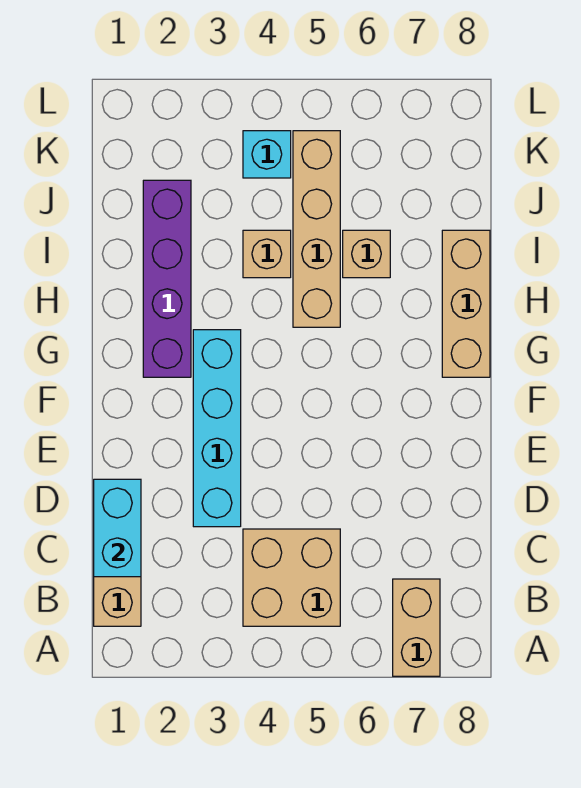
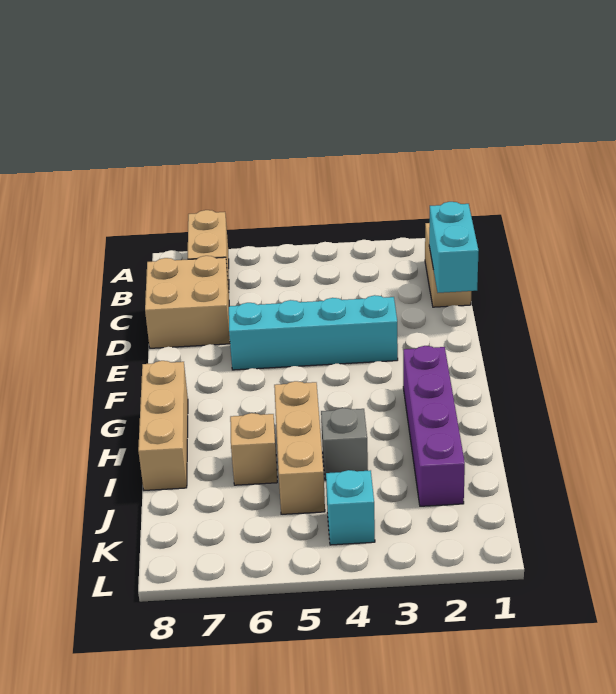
tan 2x2 brick [243,529,340,626] -> tan 2x2 brick moved to [145,256,230,348]
cyan 1x4 brick [193,330,241,527] -> cyan 1x4 brick turned to [229,295,398,370]
tan 1x4 brick [293,131,340,327] -> tan 1x3 brick [274,381,325,514]
tan 1x1 brick [243,230,291,278] -> grey 1x1 brick [321,408,368,480]

